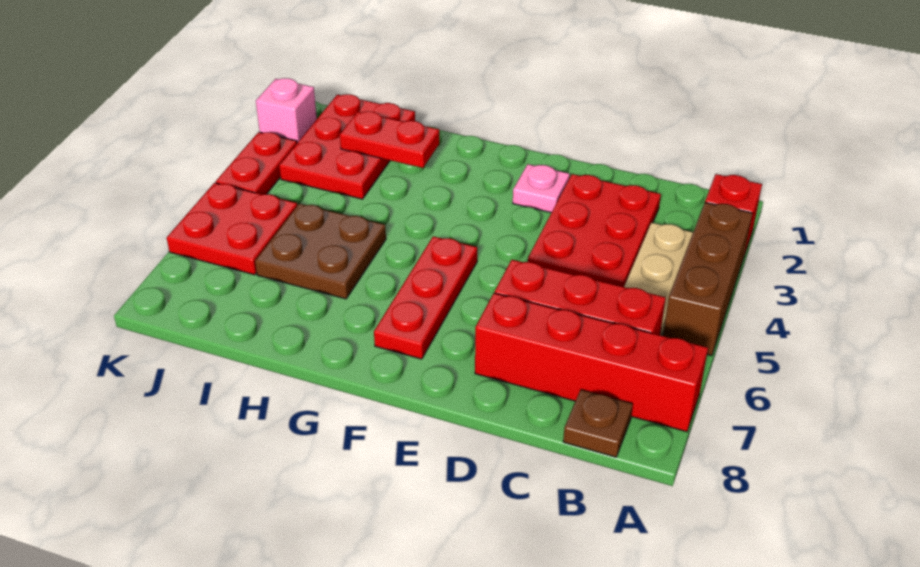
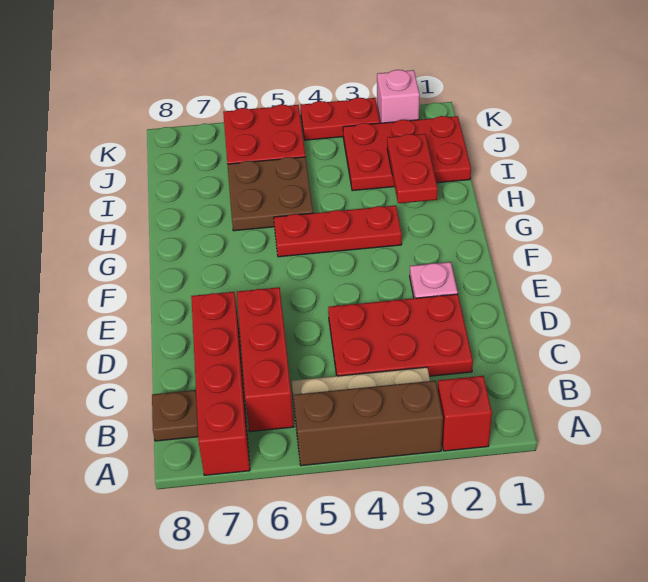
red 1x3 plate [374,236,477,359] -> red 1x3 plate moved to [274,206,402,257]

